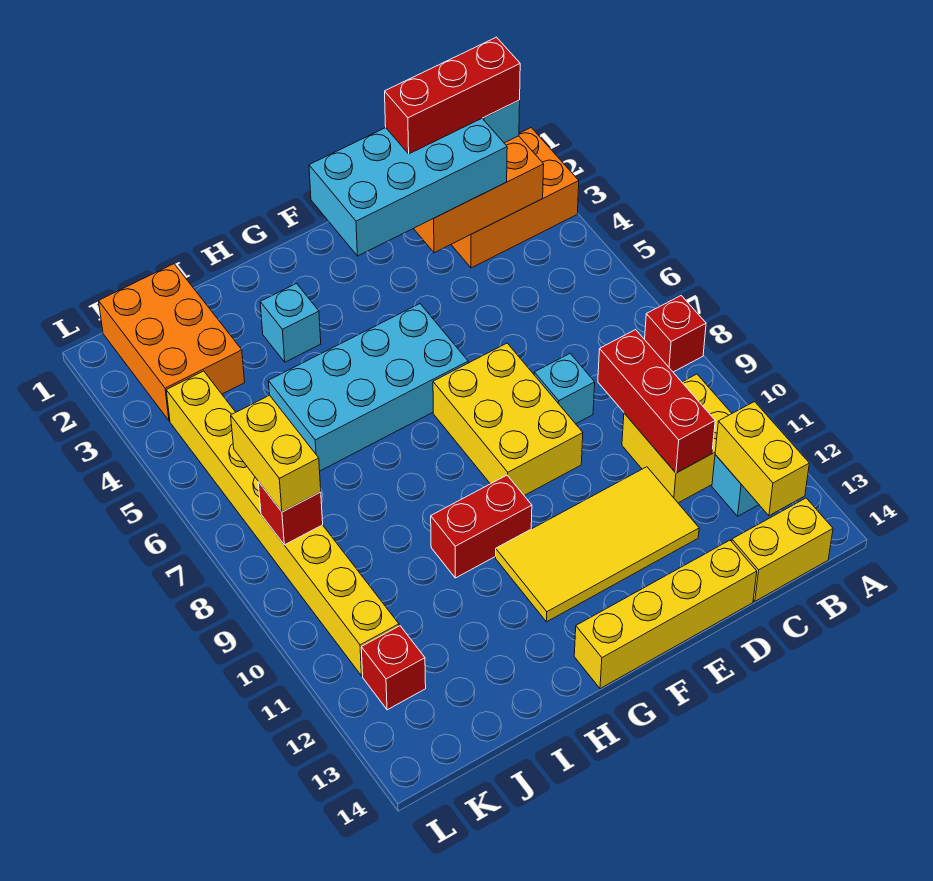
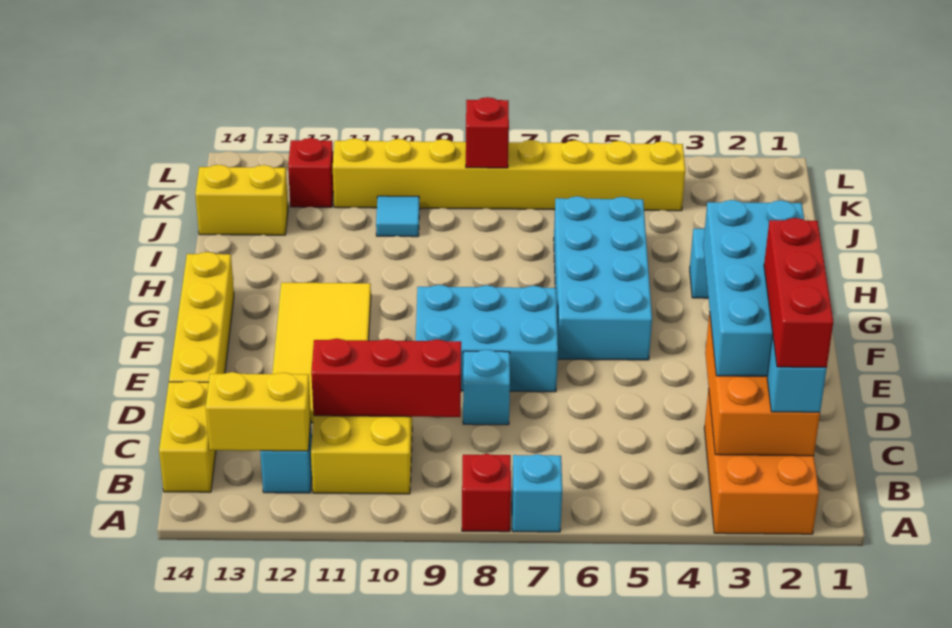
none -> cyan 1x1 brick [512,454,562,532]
yellow 2x3 brick [433,343,583,495] -> cyan 2x3 brick [416,285,558,392]
red 1x2 brick [431,475,532,578] -> none
orange 2x3 brick [99,264,245,421] -> none
none -> cyan 1x1 tile [376,196,419,237]
yellow 1x2 brick [231,395,321,512] -> yellow 1x2 brick moved to [195,165,288,235]

